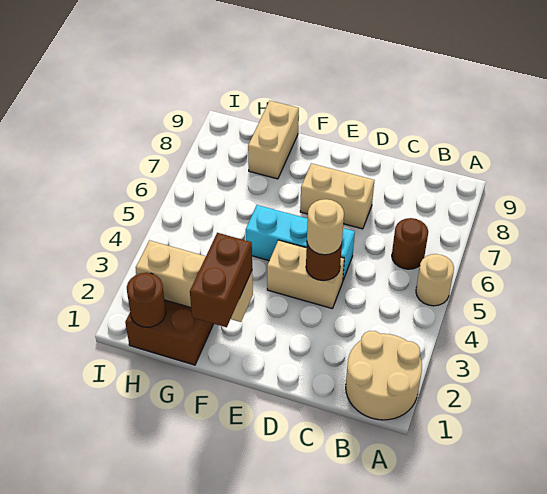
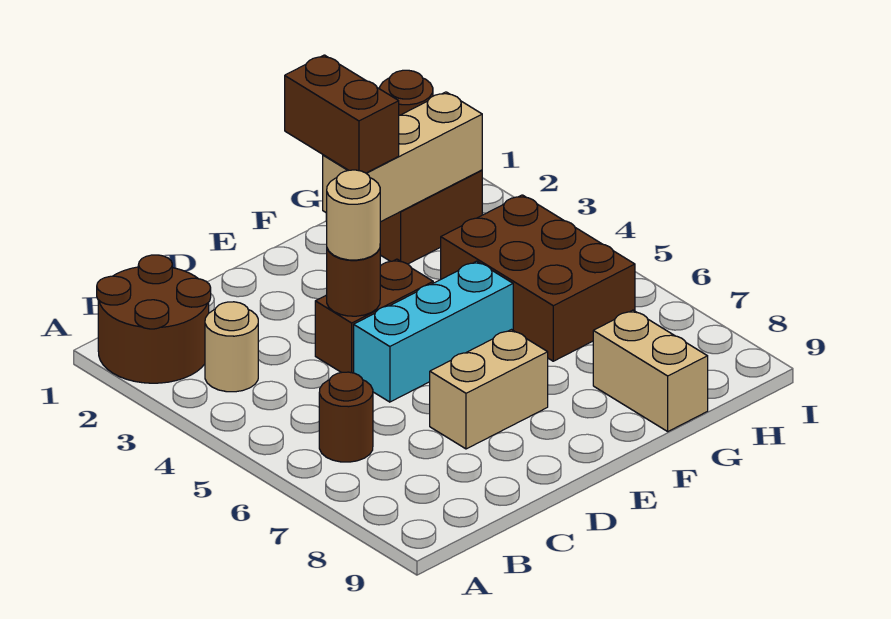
tan 2x2 round brick [346,331,422,420] -> brown 2x2 round brick [97,255,211,383]
tan 1x1 round brick [416,254,454,306] -> tan 1x1 round brick moved to [205,302,258,392]
tan 1x2 brick [267,240,344,309] -> brown 1x2 brick [315,259,433,373]
none -> brown 2x3 brick [441,195,635,361]

